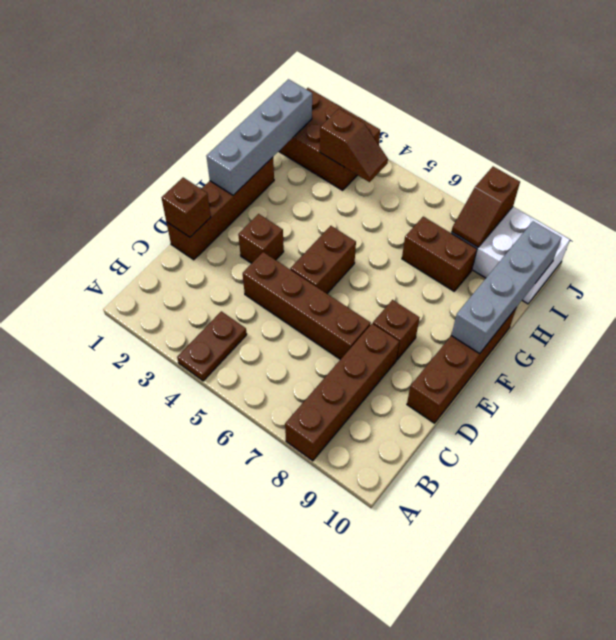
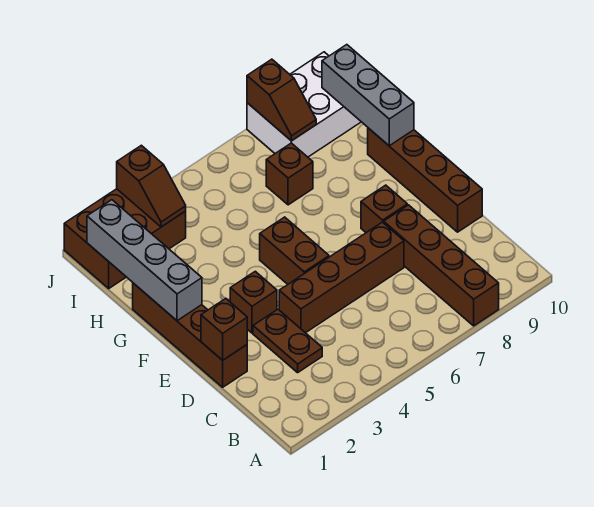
brown 1x2 plate [177,311,247,381] -> brown 1x2 plate moved to [253,309,322,373]
grey 1x4 brick [451,221,561,354] -> grey 1x3 brick [322,45,414,146]
brown 1x2 brick [402,217,477,291] -> brown 1x1 brick [266,143,313,205]
brown 1x2 slope [320,109,388,182] -> brown 1x2 slope turned to [117,145,186,227]

